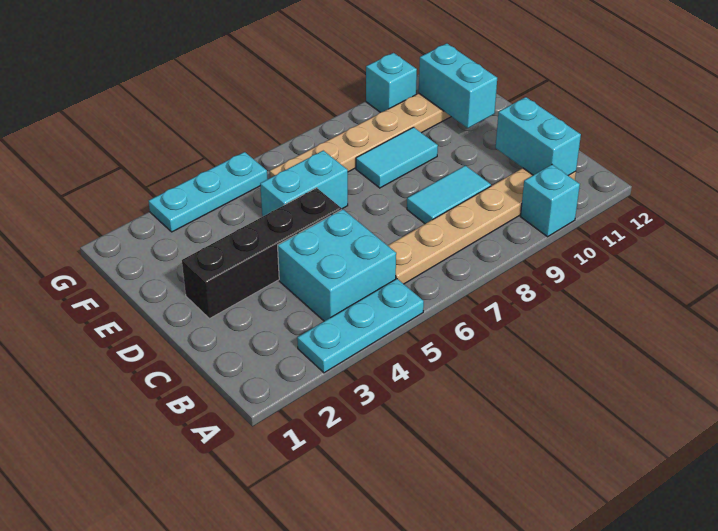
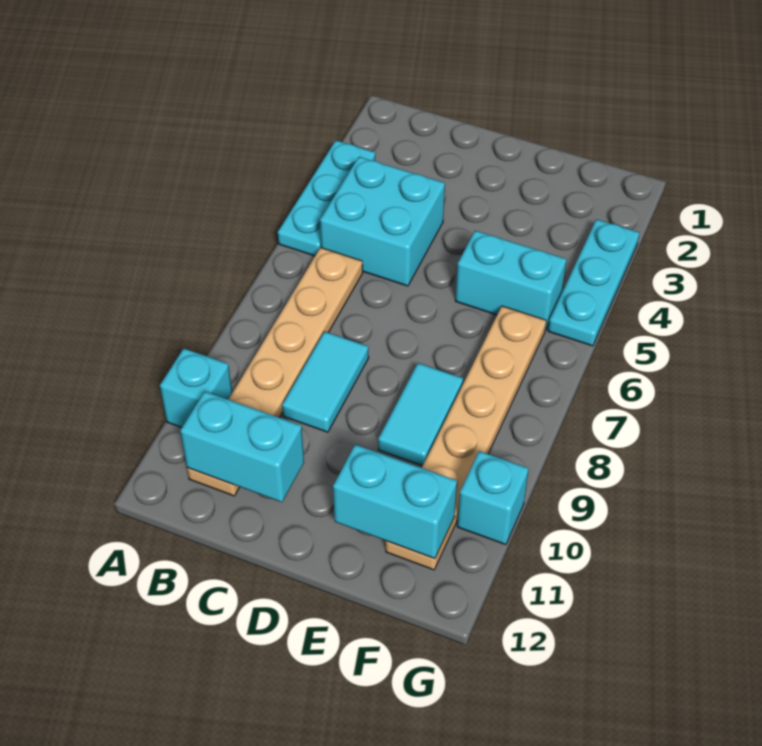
black 1x4 brick [182,188,342,319] -> none
cyan 1x2 brick [260,151,348,217] -> cyan 1x2 brick turned to [455,231,567,331]

